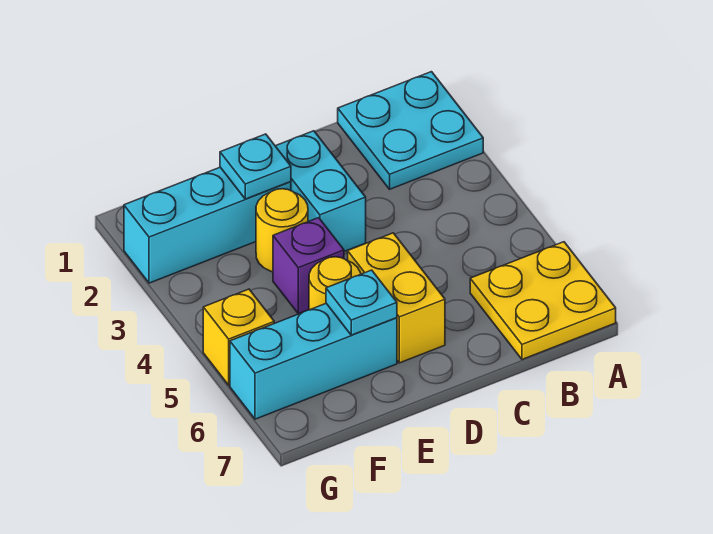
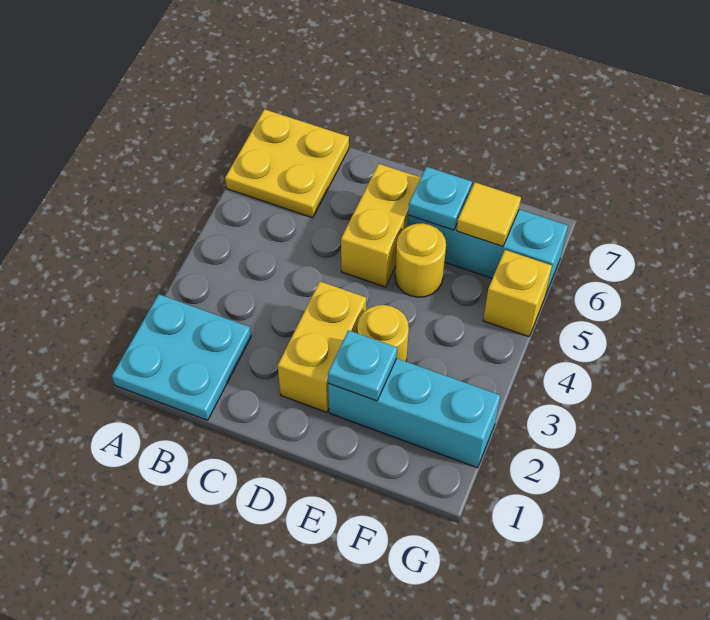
cyan 1x2 brick [276,131,366,251] -> yellow 1x2 brick [278,281,366,412]
purple 1x1 brick [273,218,344,314] -> none
none -> yellow 1x1 tile [457,182,521,246]

